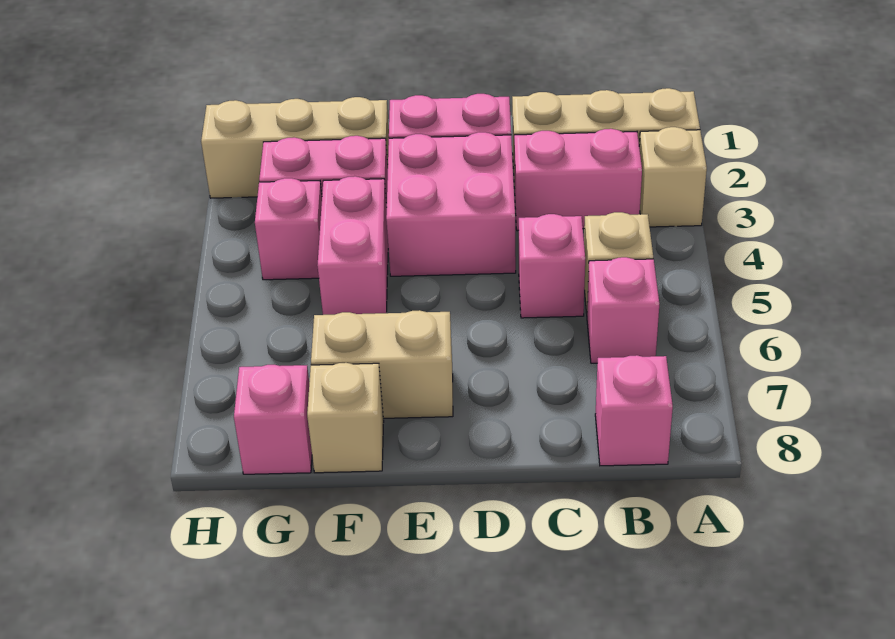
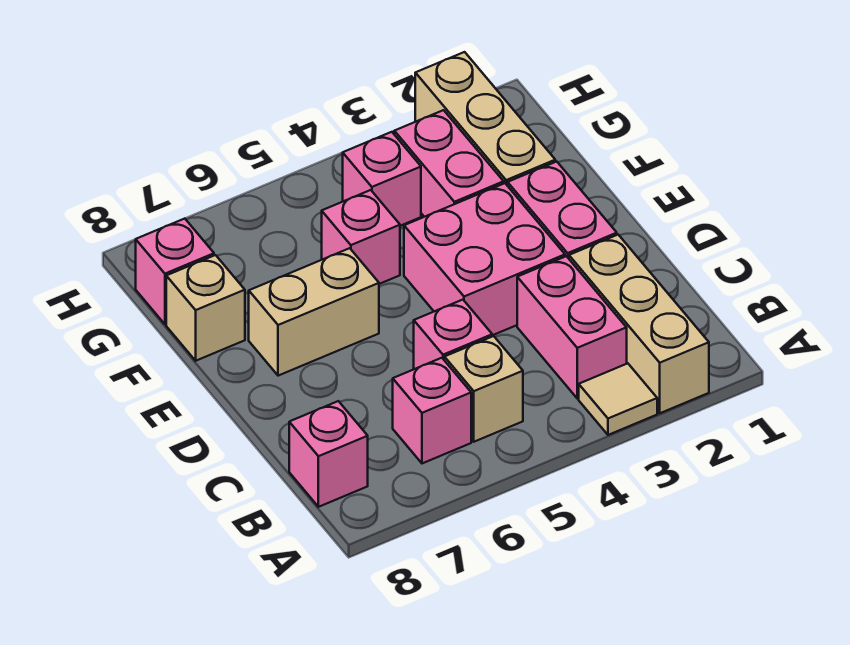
tan 1x1 brick [639,127,707,227] -> tan 1x1 tile [579,363,657,435]
tan 1x2 brick [311,310,453,418] -> tan 1x2 brick turned to [249,248,379,376]
pink 1x2 brick [317,176,388,315] -> pink 1x1 brick [322,190,400,284]

